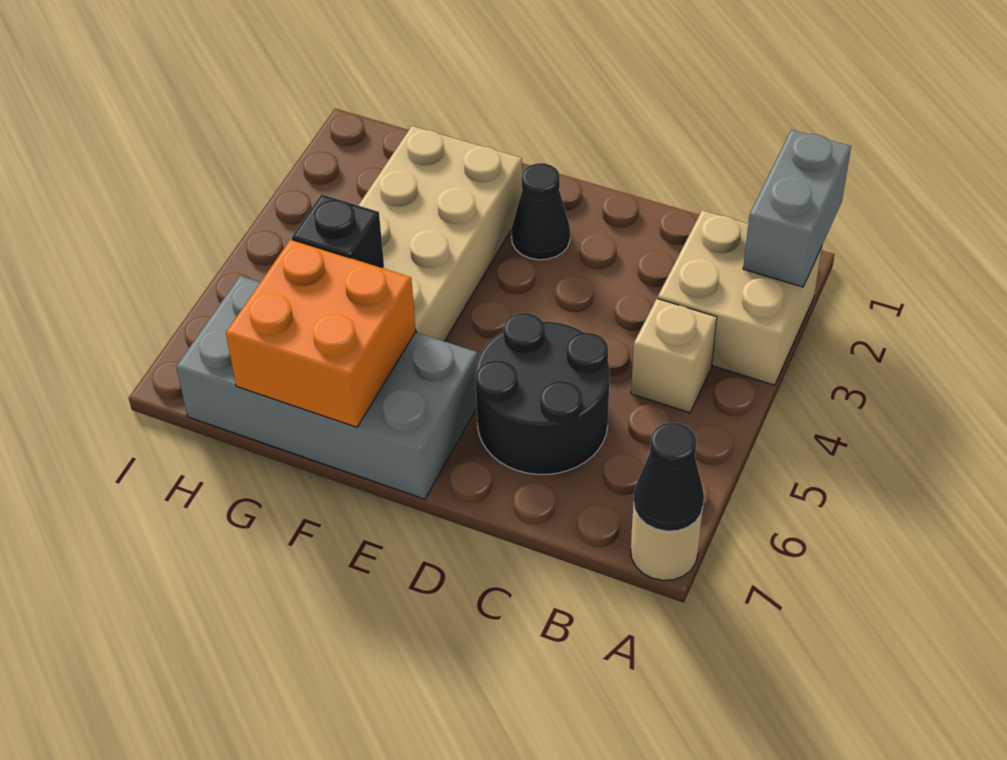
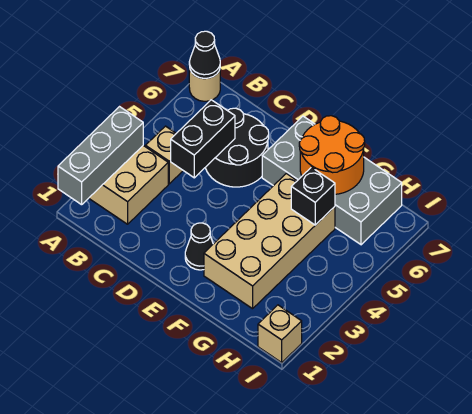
grey 1x2 brick [743,130,851,287] -> grey 1x3 brick [58,107,143,205]
none -> black 1x2 brick [171,100,235,178]
orange 2x2 brick [226,239,416,427] -> orange 2x2 round brick [299,116,365,194]
none -> tan 1x1 brick [258,305,302,363]

